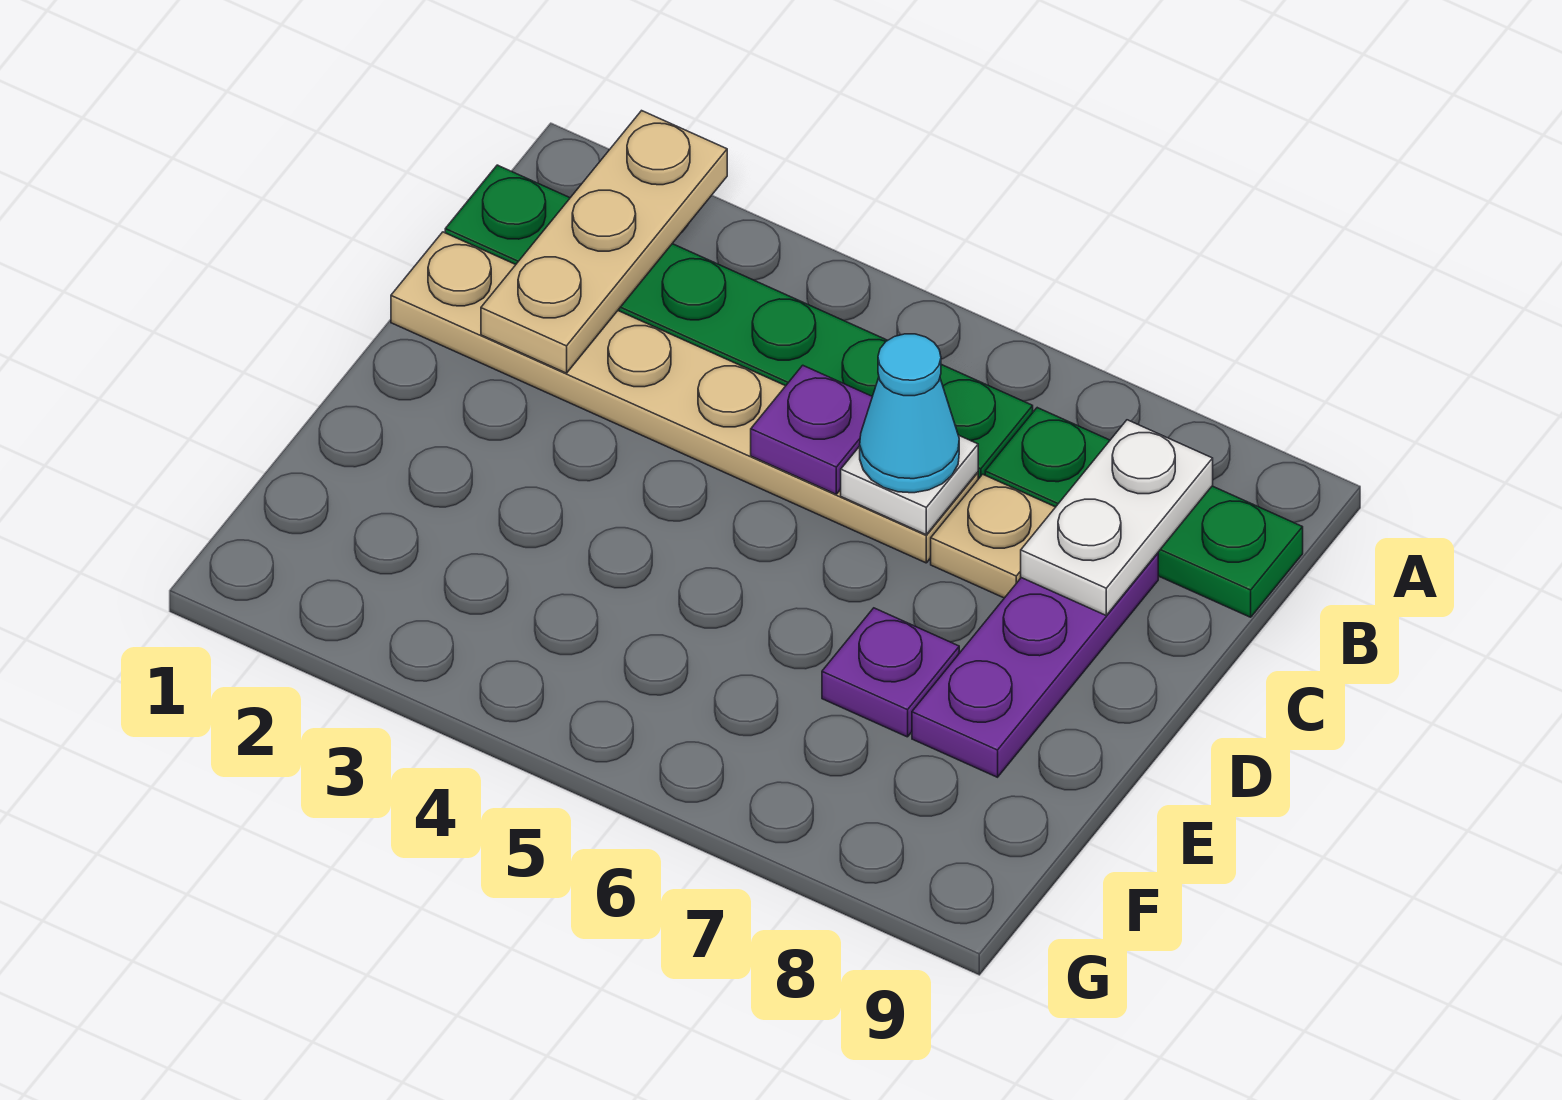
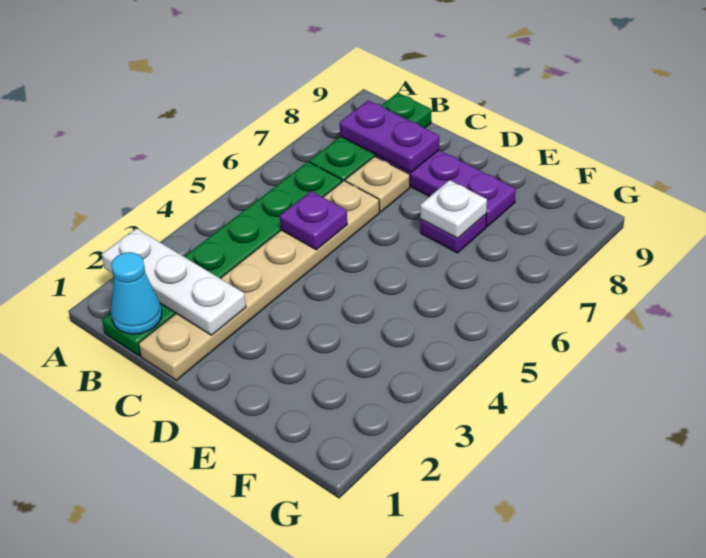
tan 1x3 plate [481,111,727,373] -> white 1x3 plate [102,228,246,335]
white 1x2 plate [1021,420,1213,615] -> purple 1x2 plate [340,100,439,173]
white 1x1 plate [841,436,978,535] -> white 1x1 plate moved to [420,180,487,238]
cyan 1x1 cone [860,334,959,493] -> cyan 1x1 cone moved to [111,252,162,334]

